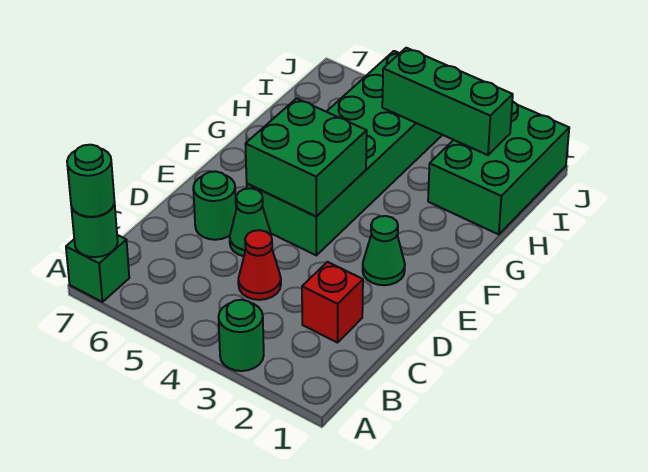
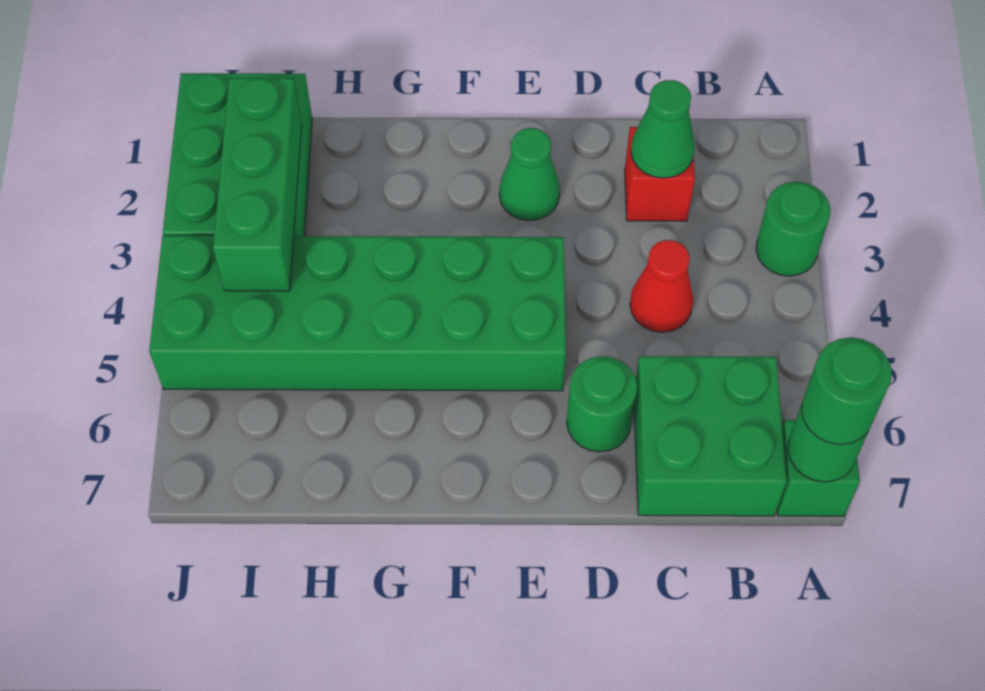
green 1x1 cone [230,188,271,256] -> green 1x1 cone moved to [631,80,695,178]
green 2x2 brick [245,98,367,216] -> green 2x2 brick moved to [634,356,787,516]
green 2x3 brick [428,101,569,235] -> green 2x3 brick turned to [163,73,312,236]

